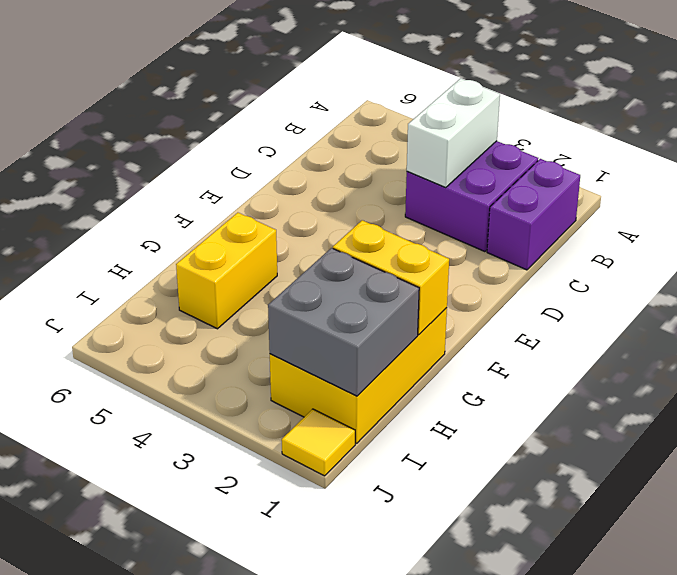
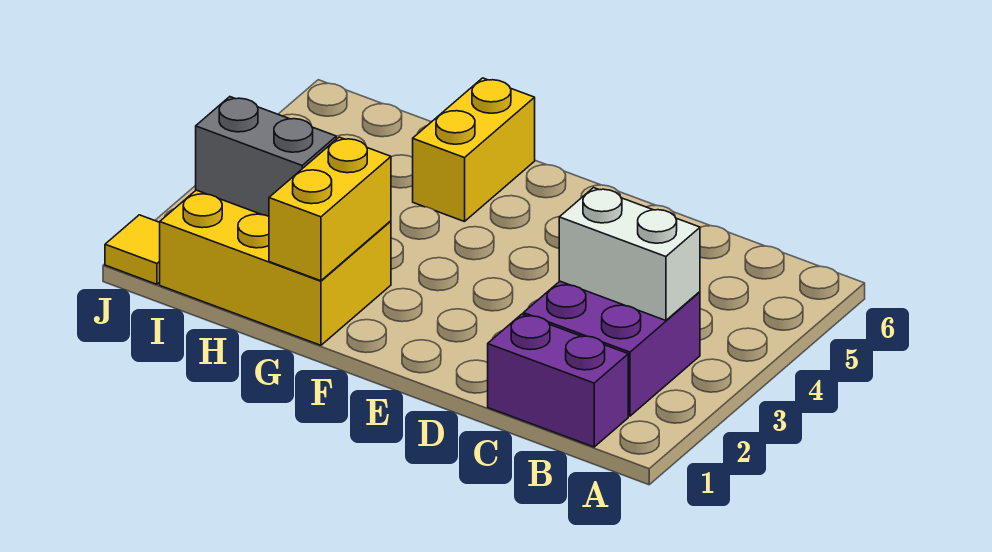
yellow 1x2 brick [176,213,277,329] -> yellow 1x2 brick turned to [413,78,535,222]
grey 2x2 brick [268,248,419,396] -> grey 1x2 brick [196,97,336,216]

